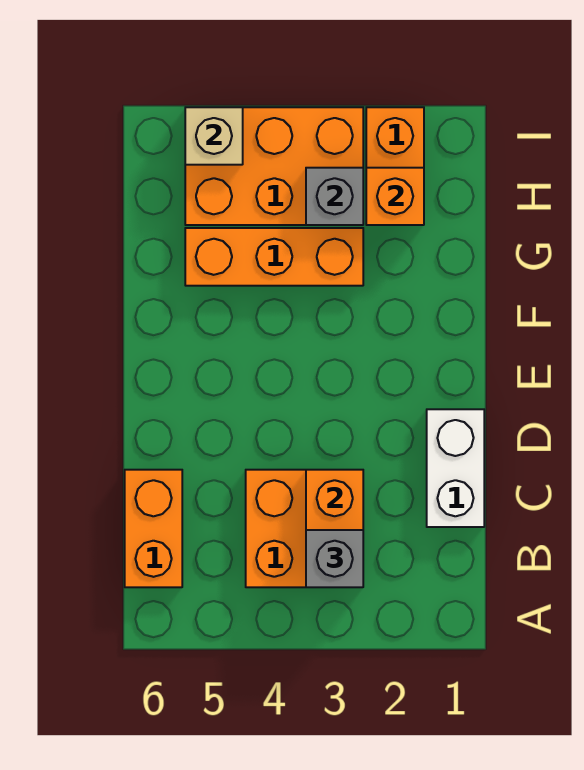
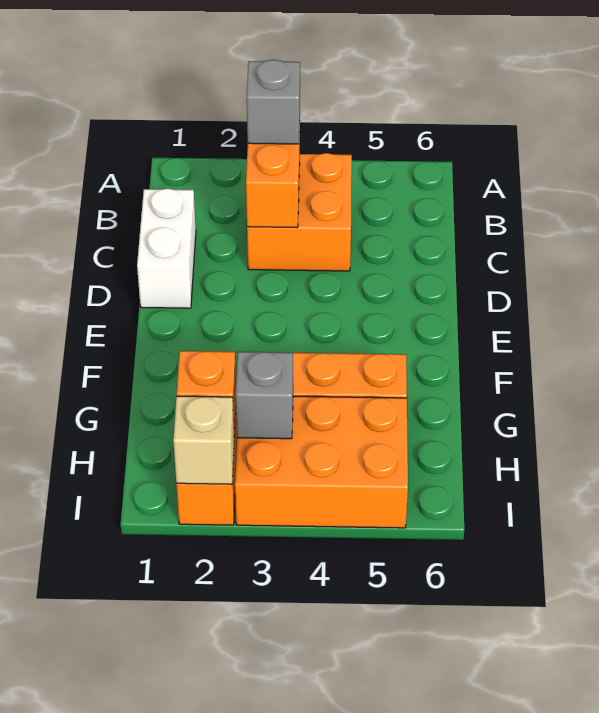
orange 1x2 brick [125,470,182,587] -> none
tan 1x1 brick [185,107,243,165] -> tan 1x1 brick moved to [173,396,234,484]

